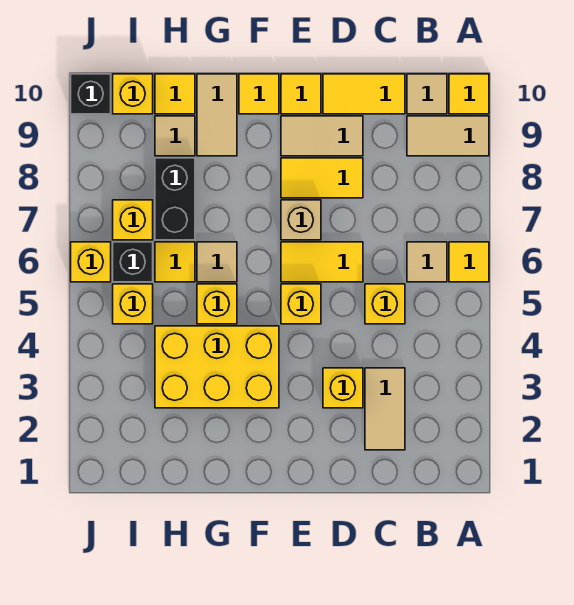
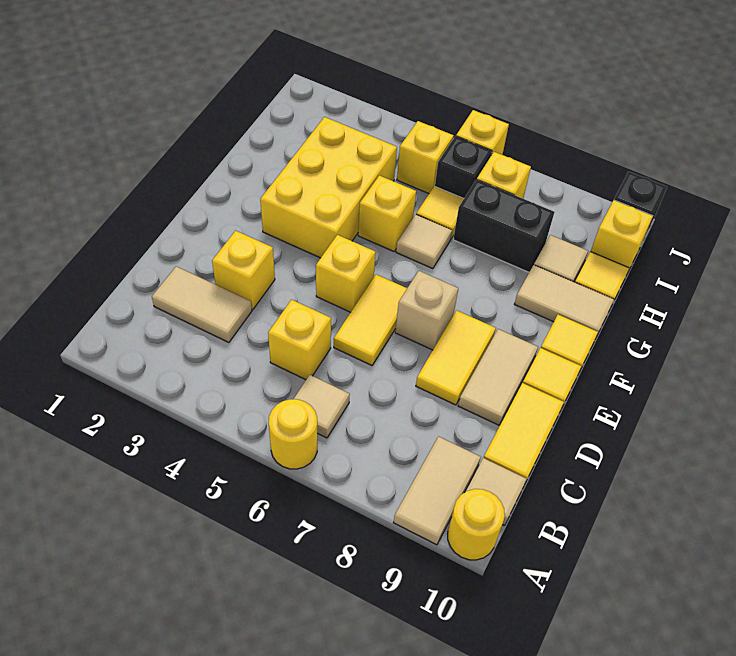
yellow 1x1 tile [449,242,489,282] -> yellow 1x1 round brick [269,399,317,469]
yellow 1x1 tile [449,74,489,114] -> yellow 1x1 round brick [448,489,505,560]

